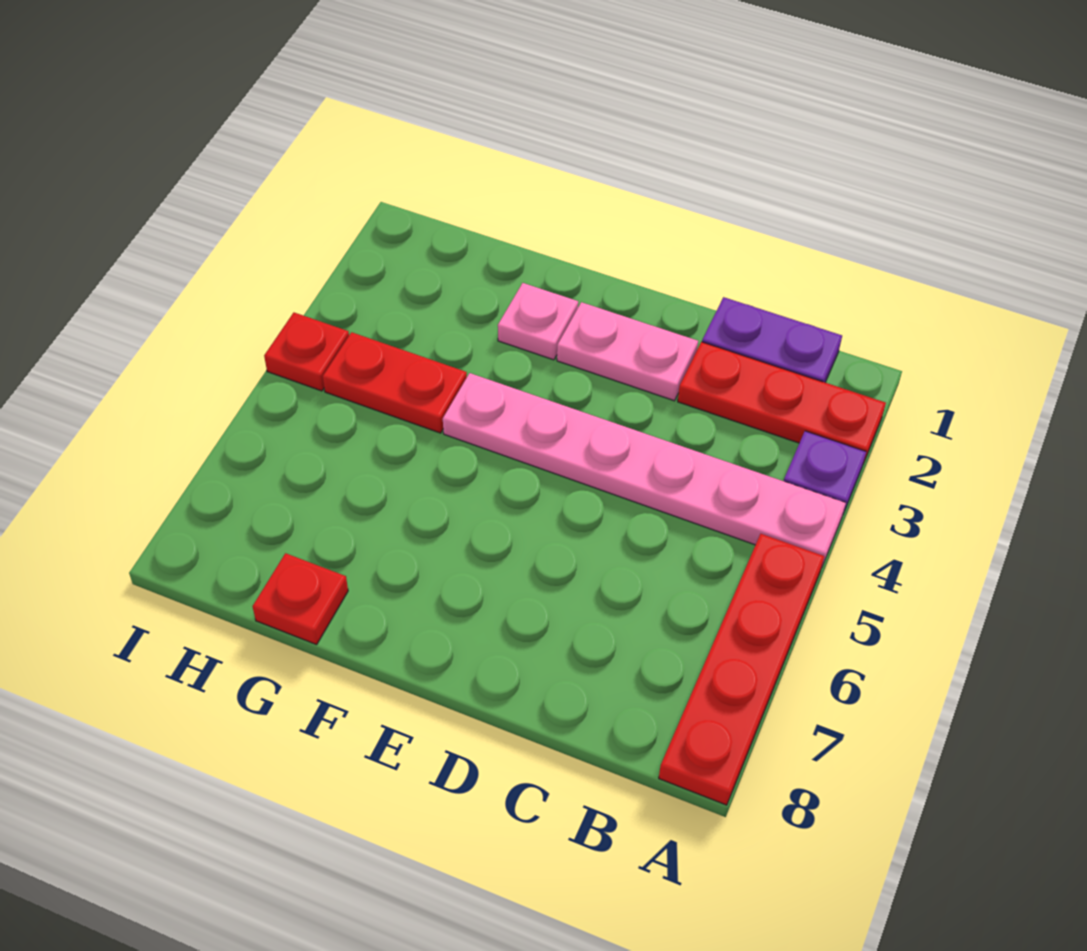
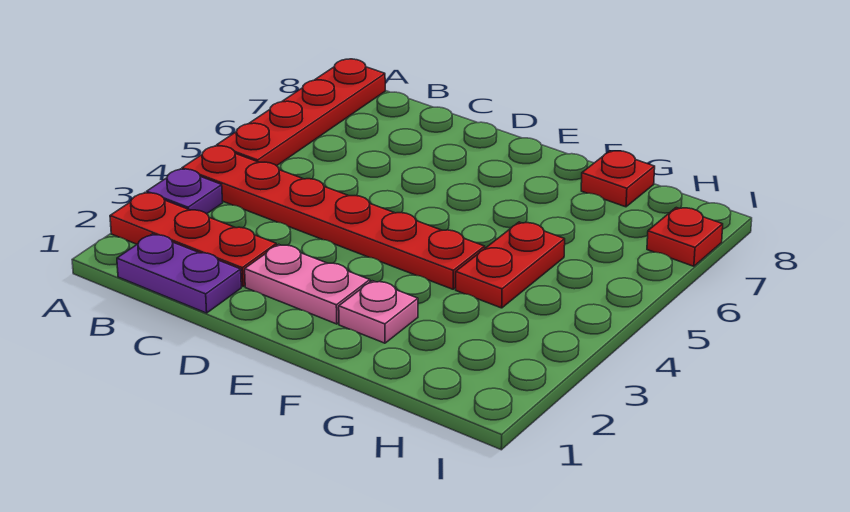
pink 1x6 plate [443,373,846,566] -> red 1x6 plate [182,146,485,289]
red 1x2 plate [323,332,467,433] -> red 1x2 plate turned to [456,222,565,308]
red 1x1 plate [264,313,349,391] -> red 1x1 plate moved to [647,208,723,266]

